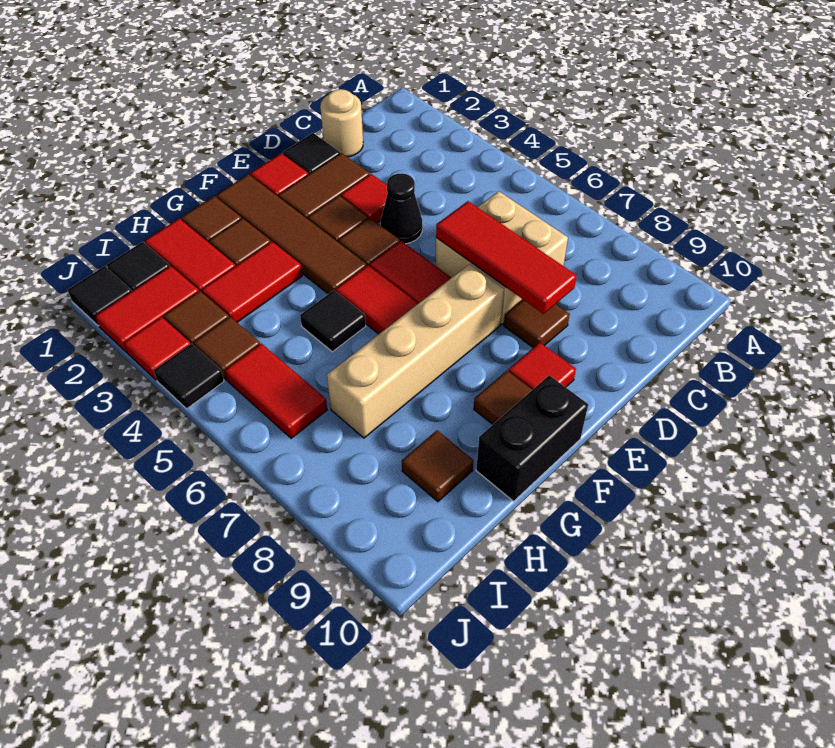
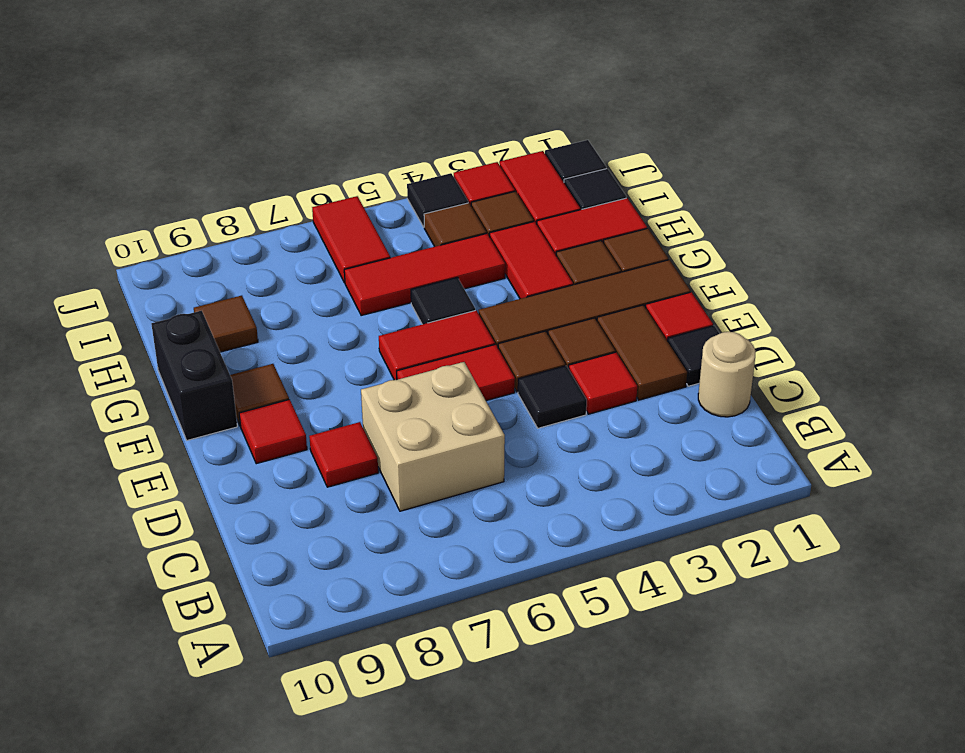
black 1x1 cone [381,173,422,244] -> black 1x1 tile [518,366,587,428]
red 1x3 tile [436,201,577,314] -> red 1x3 tile moved to [344,233,505,316]
brown 1x1 tile [504,300,570,348] -> red 1x1 tile [309,422,378,487]
tan 1x4 brick [327,264,504,438] -> none
red 1x2 tile [225,343,327,438] -> red 1x2 tile turned to [312,196,390,283]

